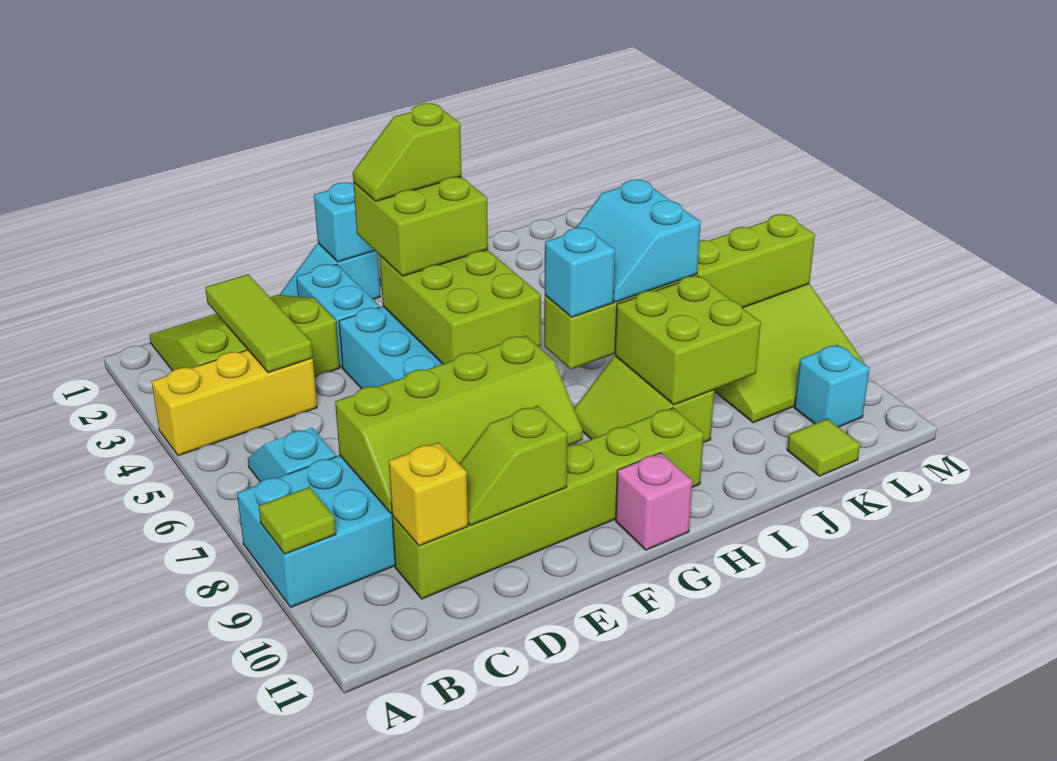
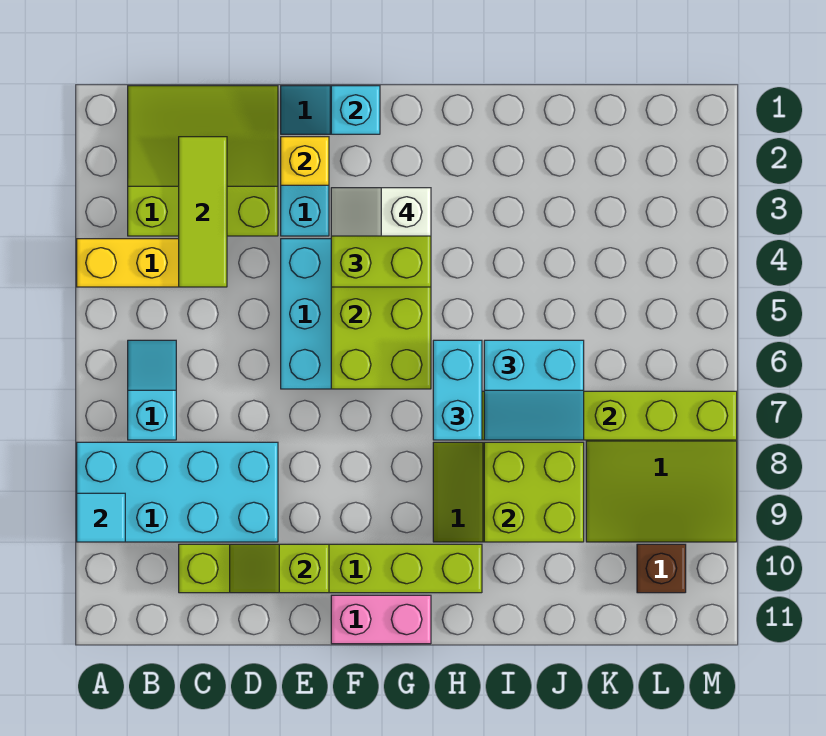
lime 1x1 tile [259,487,336,554] -> cyan 1x1 tile [77,493,125,542]
lime 2x4 slope [335,336,583,513] -> none
yellow 1x1 brick [389,442,468,546] -> yellow 1x1 brick moved to [281,137,329,185]
lime 1x2 slope [353,103,462,201] -> white 1x2 slope [331,188,431,236]
pink 1x1 brick [615,453,693,550] -> pink 1x2 brick [331,595,431,644]
cyan 1x1 brick [545,228,615,317] -> cyan 1x2 brick [433,340,482,440]
cyan 2x2 slope [576,180,701,302] -> cyan 2x2 slope turned to [484,340,584,440]
lime 1x1 tile [787,419,860,476] -> none
cyan 1x1 brick [794,345,870,427] -> brown 1x1 brick [637,544,686,593]

